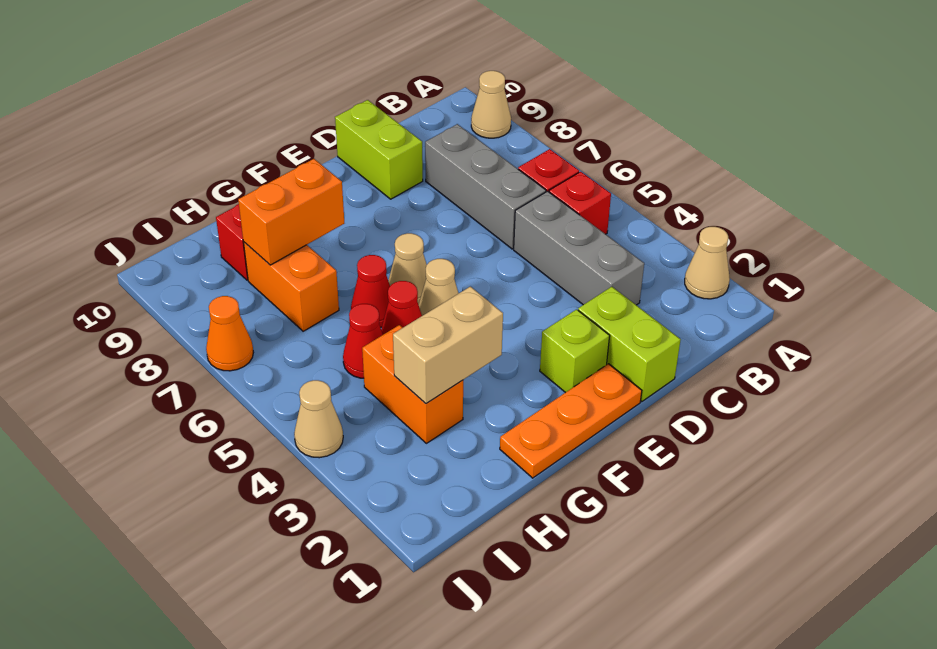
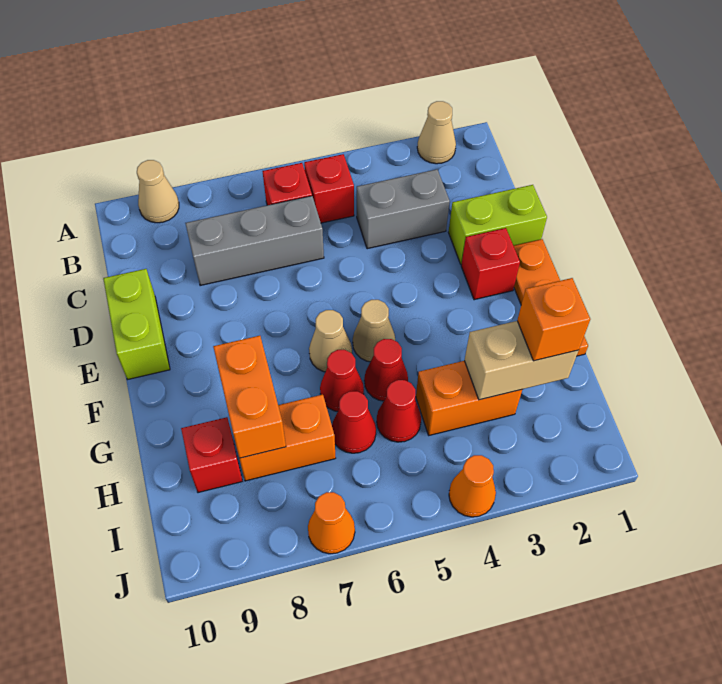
grey 1x3 brick [514,191,644,305] -> grey 1x2 brick [357,169,450,249]
lime 1x2 brick [335,100,423,199] -> lime 1x2 brick turned to [103,269,170,380]
lime 1x1 brick [540,309,610,393] -> red 1x1 brick [461,228,520,300]
tan 1x2 brick [393,287,503,403] -> tan 1x2 brick turned to [464,321,579,400]
none -> orange 1x1 brick [517,278,590,361]
none -> red 1x1 cone [332,391,376,453]
tan 1x1 cone [294,380,343,458] -> orange 1x1 cone [449,455,496,517]

